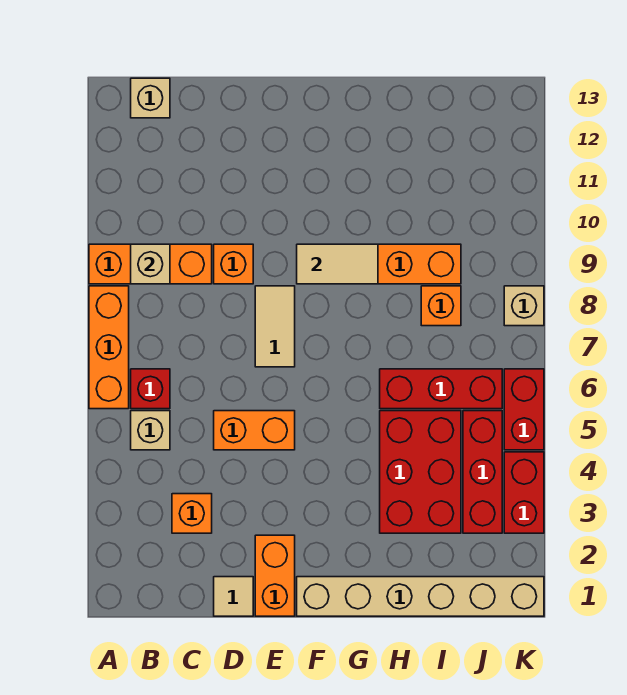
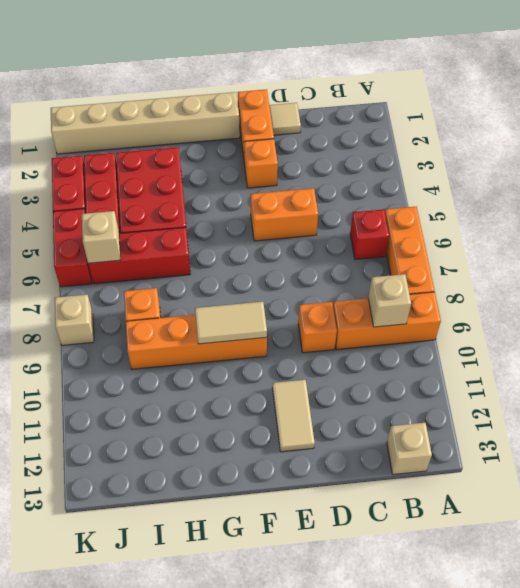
tan 1x1 brick [131,411,170,450] -> tan 1x1 brick moved to [82,211,120,263]
orange 1x1 brick [172,494,212,533] -> orange 1x1 brick moved to [244,139,278,188]
tan 1x2 tile [255,286,295,367] -> tan 1x2 tile moved to [272,380,315,452]

